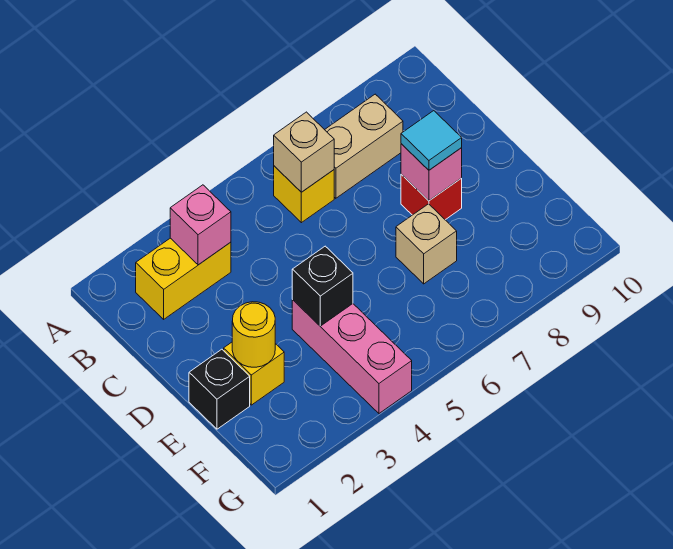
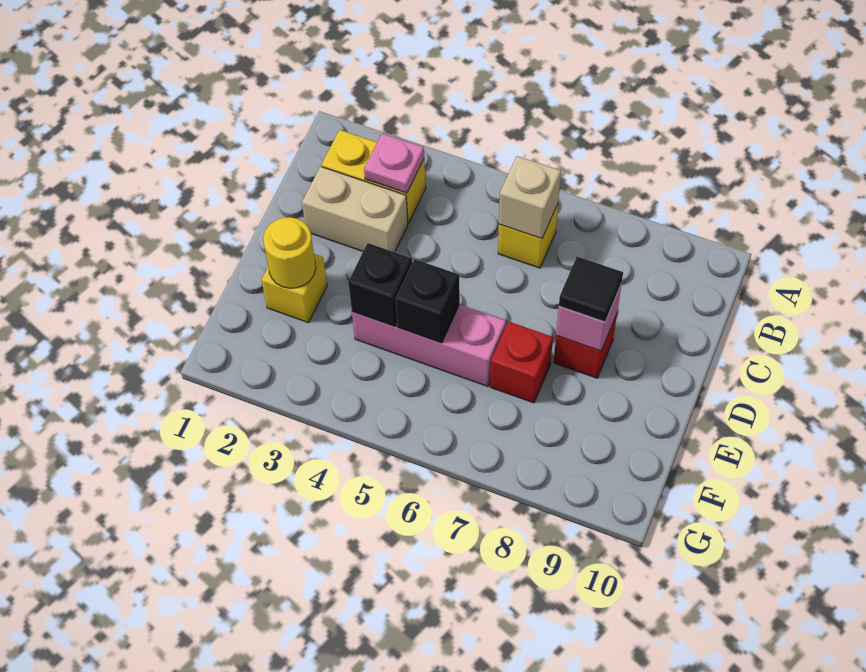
pink 1x1 brick [170,185,231,265] -> pink 1x1 plate [364,133,424,193]
tan 1x2 brick [325,94,403,198] -> tan 1x2 brick moved to [302,167,408,252]
cyan 1x1 tile [401,111,462,170] -> black 1x1 tile [559,257,623,322]
black 1x1 brick [189,349,250,429] -> black 1x1 brick moved to [396,259,460,343]
pink 1x3 brick [292,300,412,413] -> pink 1x3 brick turned to [352,305,506,386]
tan 1x1 brick [396,204,457,284] -> red 1x1 brick [490,322,553,403]

